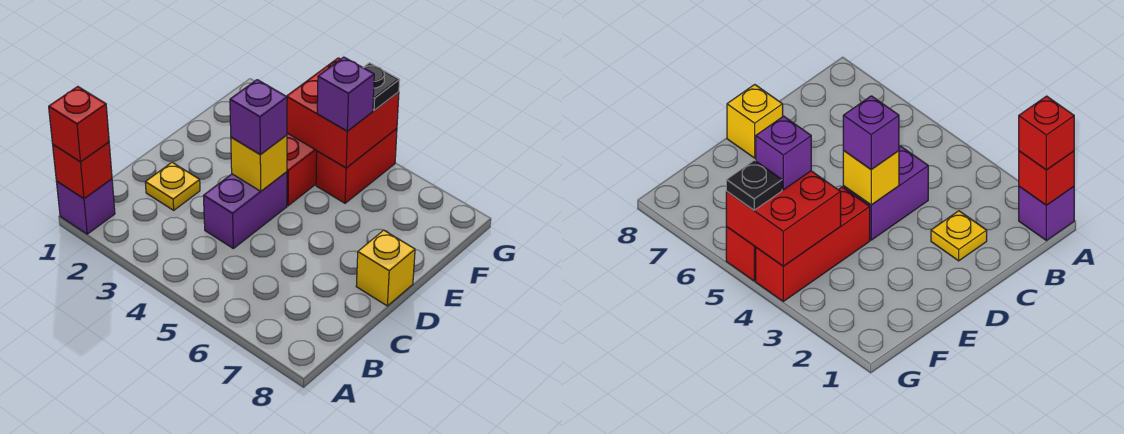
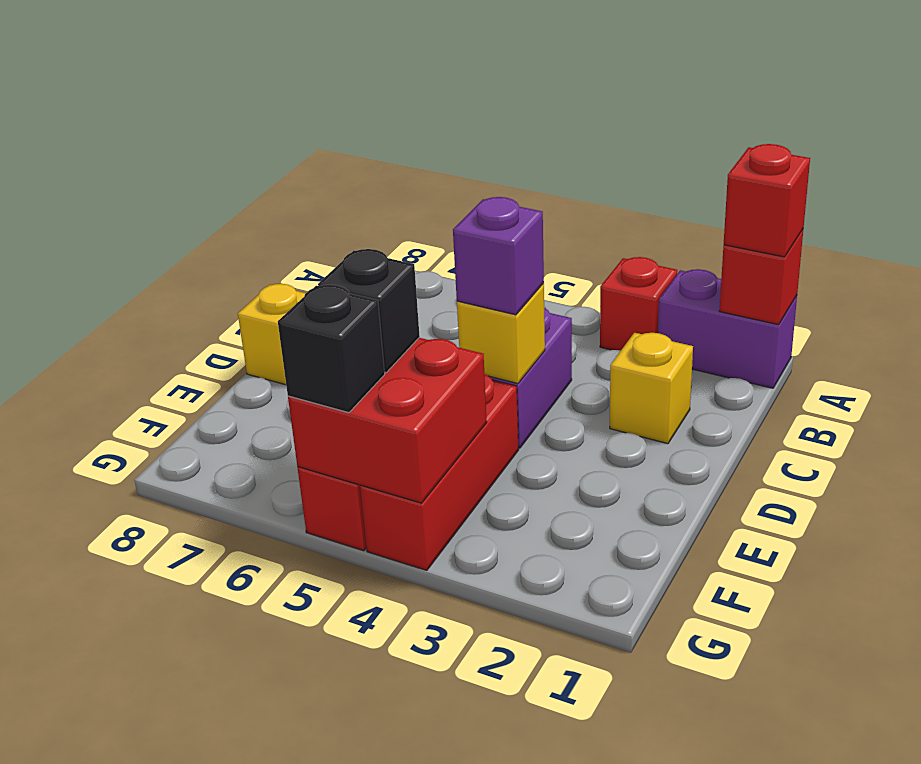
purple 1x1 brick [56,179,115,234] -> purple 1x2 brick [658,269,797,388]
none -> red 1x1 brick [600,257,677,350]
yellow 1x1 plate [145,162,200,210] -> yellow 1x1 brick [610,333,693,444]
purple 1x1 brick [317,57,374,131] -> black 1x1 brick [318,249,420,373]
black 1x1 plate [363,63,400,110] -> black 1x1 brick [278,285,385,413]

